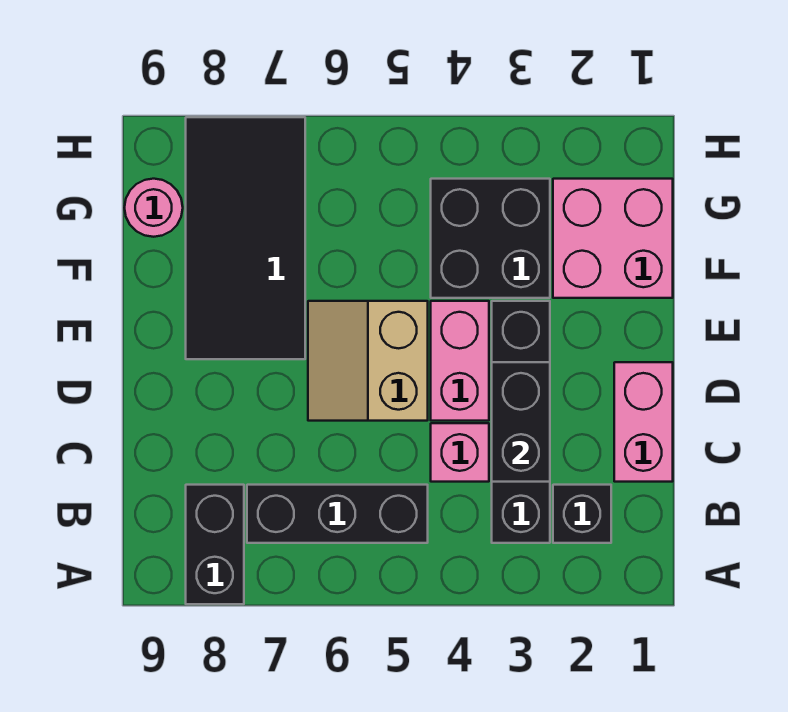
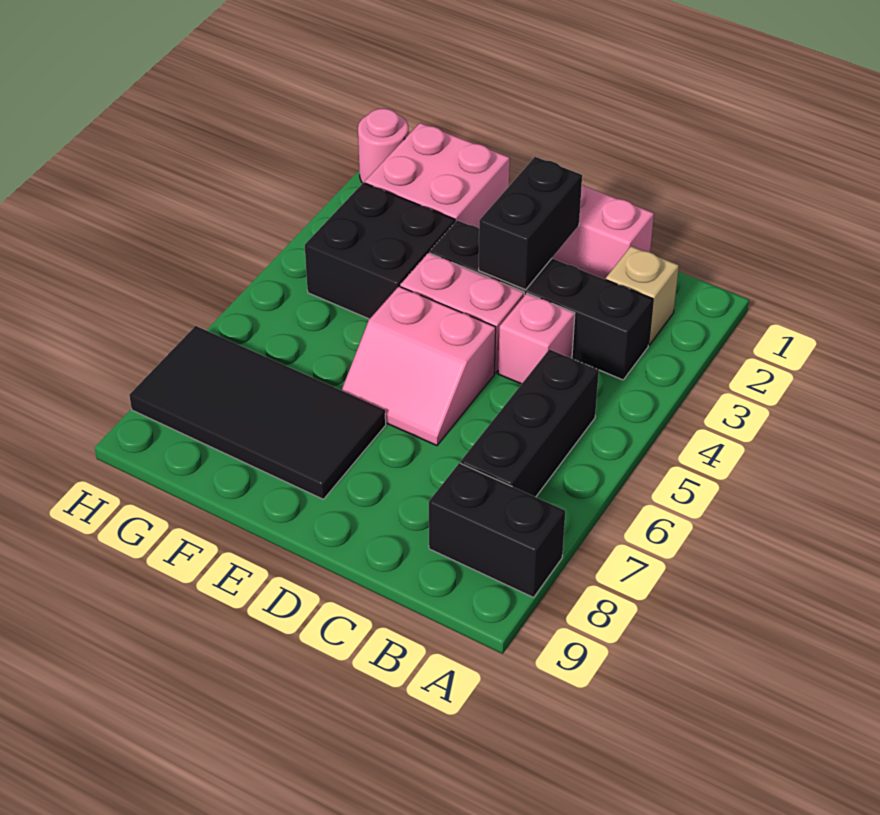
black 1x1 brick [553,485,611,543] -> tan 1x1 brick [606,246,679,345]
black 1x2 brick [492,362,550,482] -> black 1x2 brick turned to [479,157,582,290]
tan 2x2 slope [308,301,428,421] -> pink 2x2 slope [342,287,496,446]
pink 1x1 round brick [124,179,183,237] -> pink 1x1 round brick moved to [358,108,408,183]

